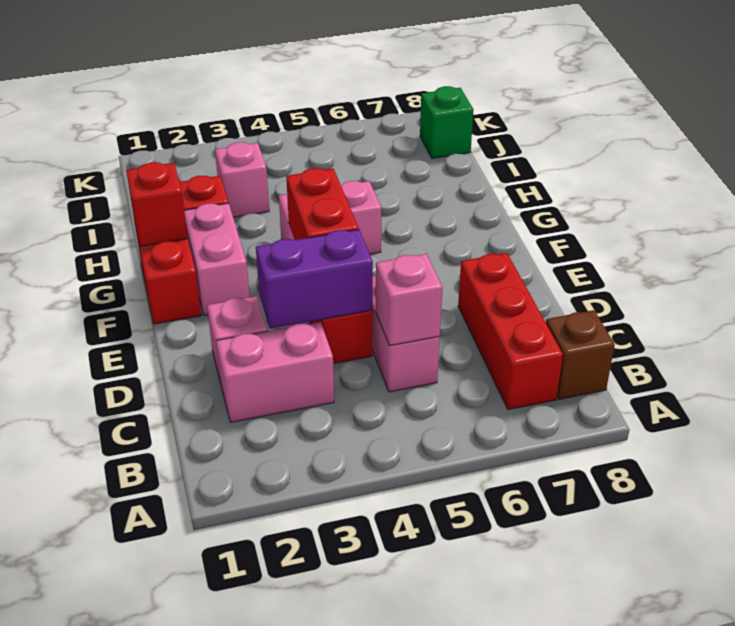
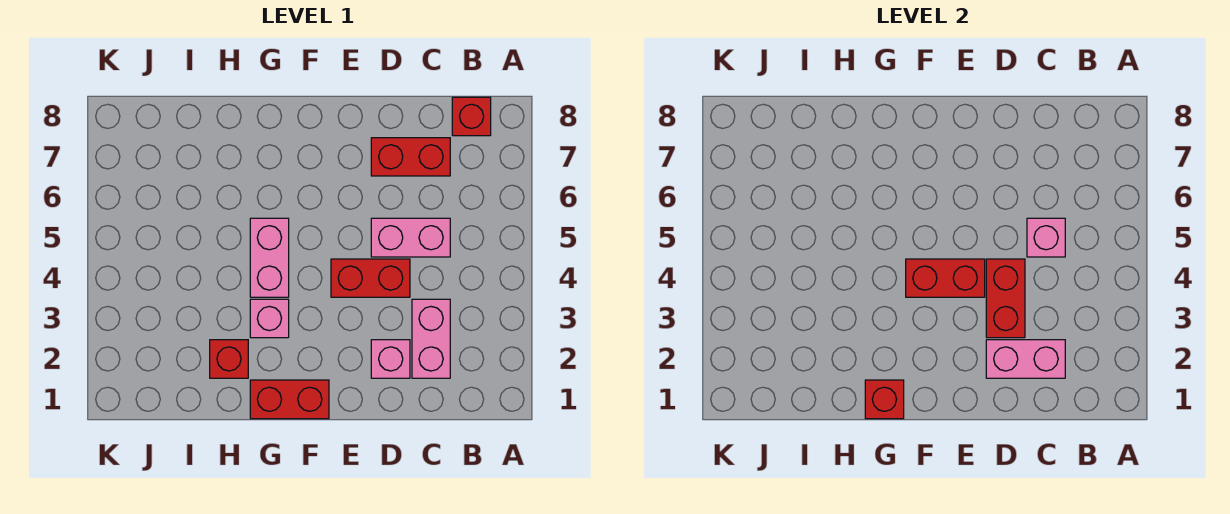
red 1x3 brick [458,253,563,409] -> red 1x2 brick [371,138,450,176]
brown 1x1 brick [546,310,615,399] -> red 1x1 brick [452,97,491,136]
purple 1x2 brick [256,230,373,328] -> red 1x2 brick [986,259,1025,338]
pink 1x2 brick [184,203,250,315] -> pink 1x2 brick moved to [986,340,1065,378]
pink 1x1 brick [215,142,269,217] -> pink 1x1 brick moved to [250,299,289,338]
green 1x1 brick [420,86,474,158] -> none

